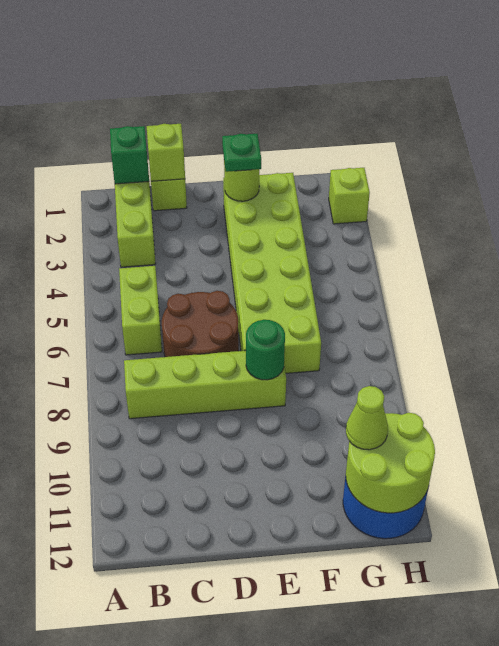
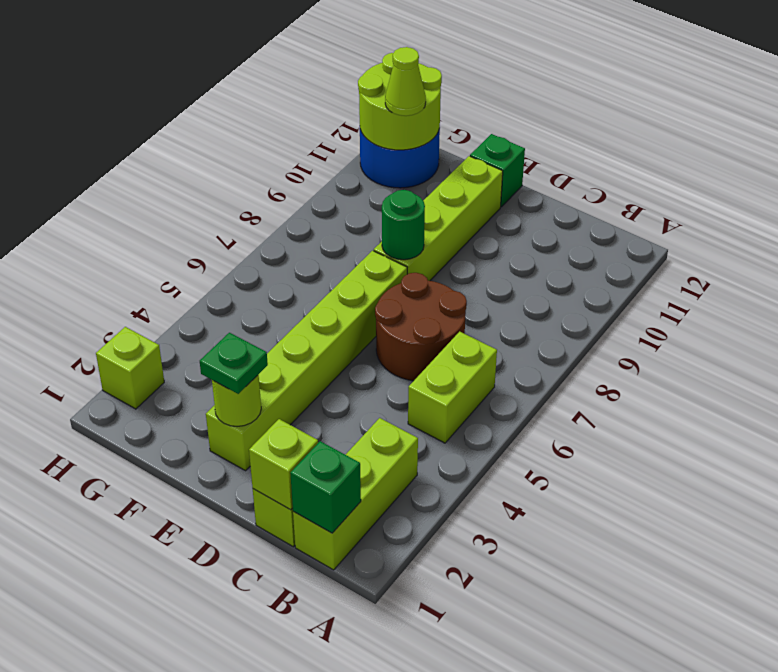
lime 1x4 brick [124,351,286,419] -> lime 1x4 brick turned to [374,156,503,281]
lime 2x6 brick [223,173,321,373] -> lime 1x6 brick [206,251,407,471]
none -> green 1x1 brick [470,134,525,207]

